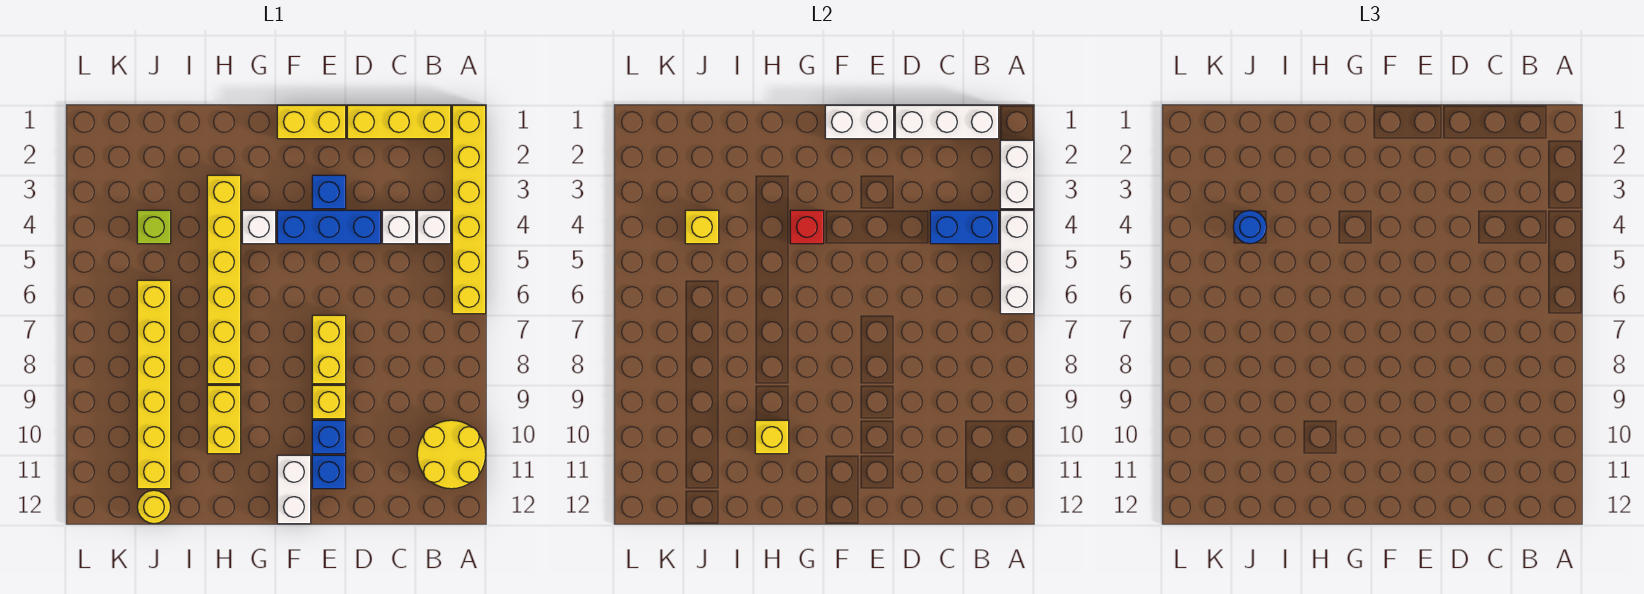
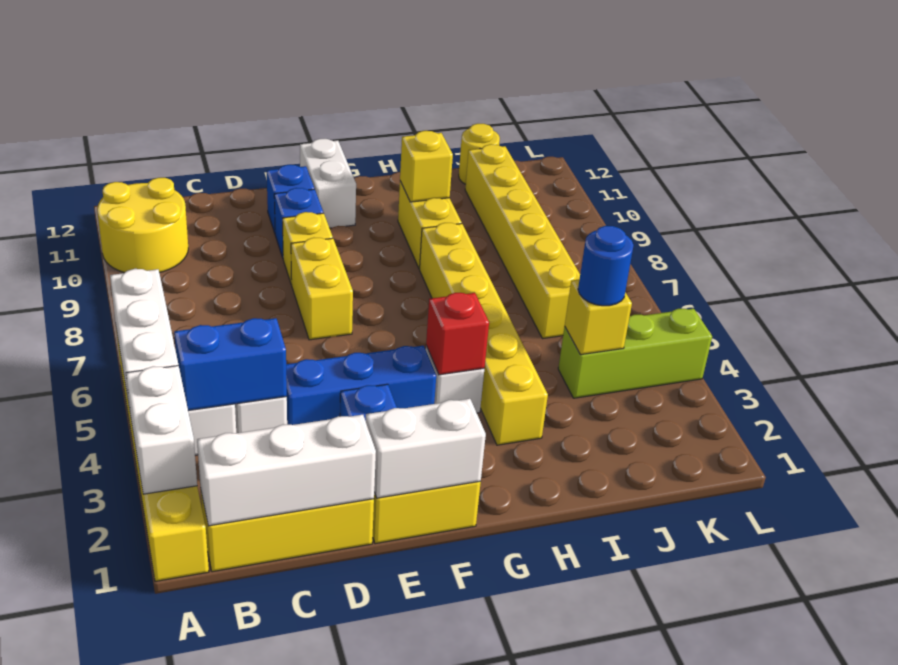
lime 1x1 brick [137,210,171,244] -> lime 1x3 brick [558,309,712,398]

